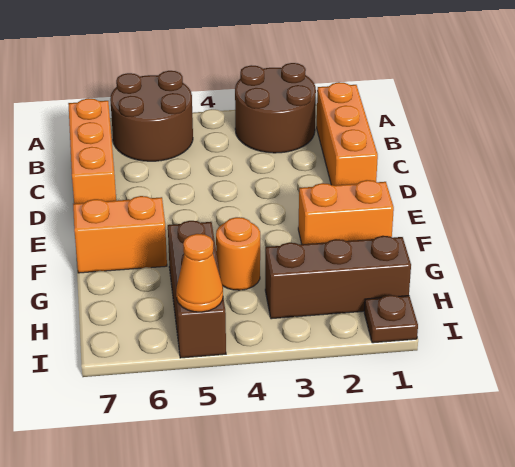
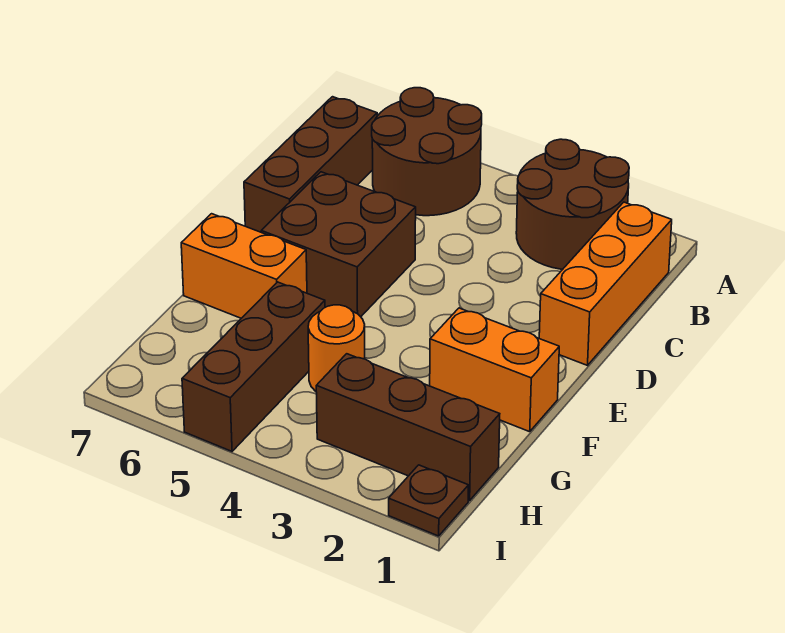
orange 1x3 brick [68,98,116,204] -> brown 1x3 brick [244,97,377,232]
none -> brown 2x2 brick [261,172,416,317]
orange 1x1 cone [176,234,223,312] -> none

